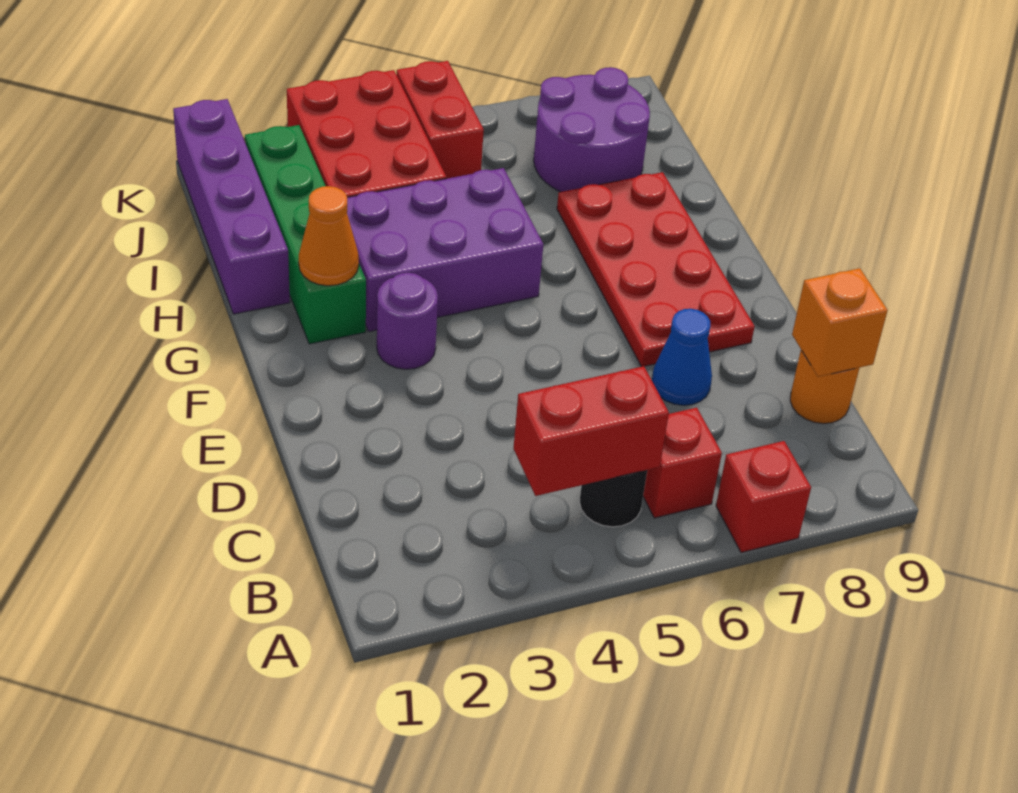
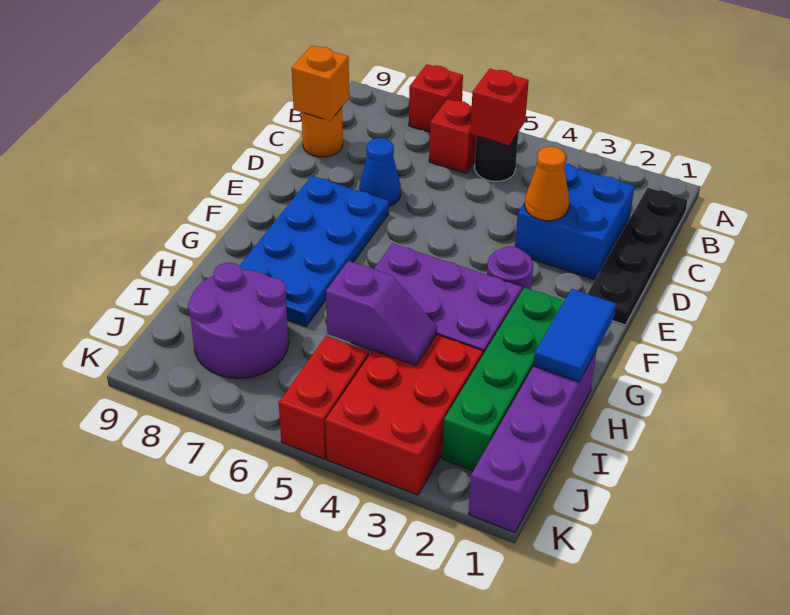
none -> black 1x4 plate [587,188,687,325]
red 1x2 brick [513,366,669,496] -> red 1x1 brick [470,69,529,145]
none -> blue 2x2 brick [515,163,634,280]
red 2x4 plate [557,172,755,367] -> blue 2x4 plate [240,176,389,326]
none -> blue 1x2 tile [533,289,616,382]
orange 1x1 cone [299,186,359,286] -> orange 1x1 cone moved to [525,147,569,221]
none -> purple 1x2 slope [326,261,437,365]

